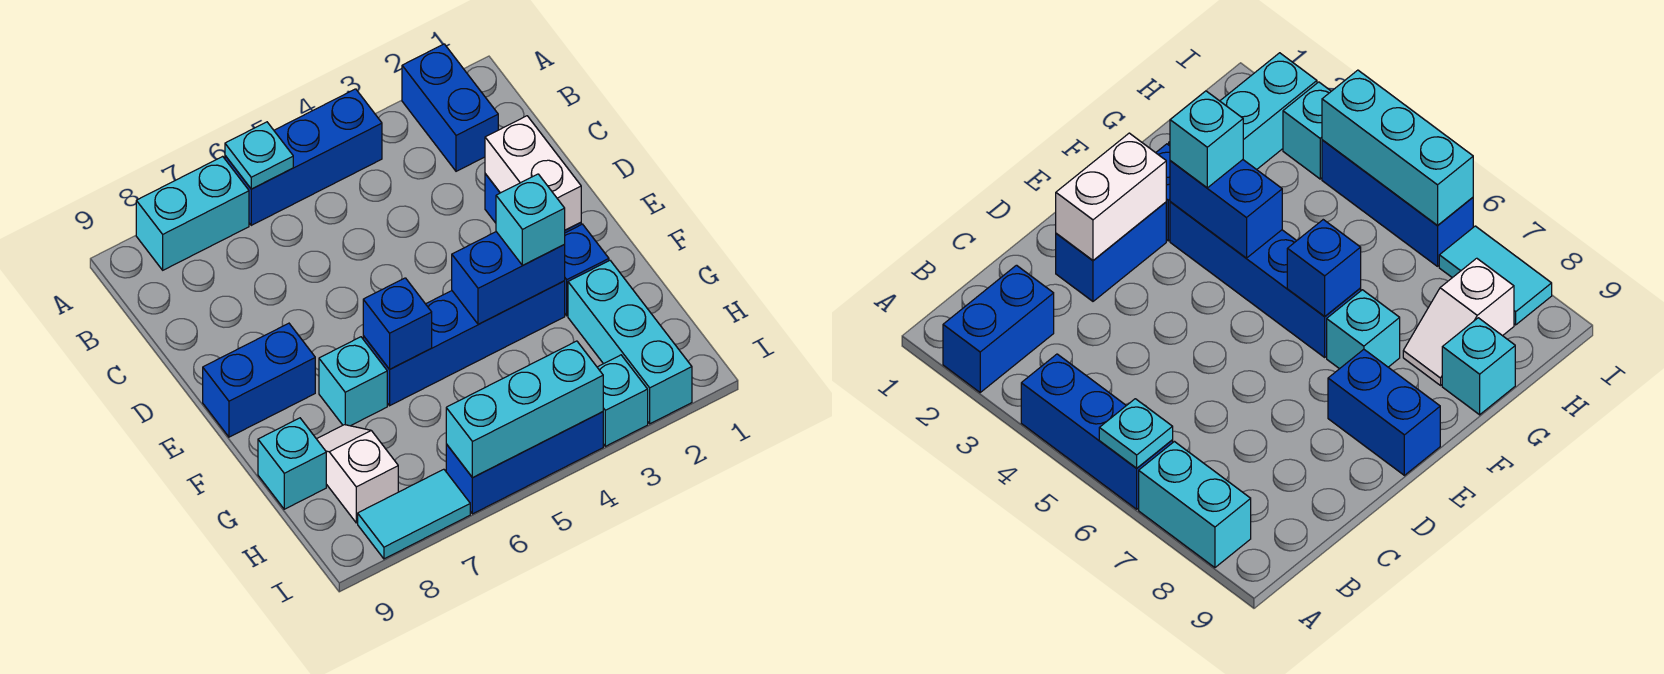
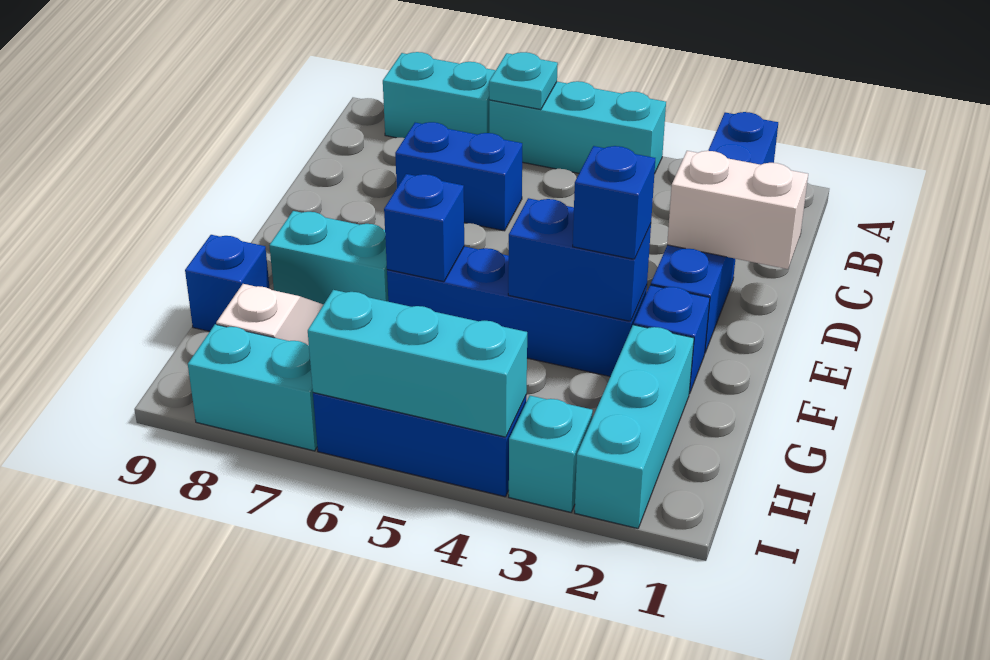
blue 1x3 brick [225,89,382,225] -> cyan 1x3 brick [489,81,666,174]
white 1x2 brick [485,116,581,230] -> white 1x2 brick turned to [667,151,808,269]
blue 1x2 brick [203,323,315,437] -> blue 1x2 brick moved to [395,122,522,231]
cyan 1x1 brick [496,174,565,265] -> blue 1x1 brick [573,146,655,259]
cyan 1x1 brick [319,337,387,426] -> cyan 1x2 brick [269,211,388,304]
cyan 1x1 brick [258,418,326,509] -> blue 1x1 brick [185,235,270,331]
cyan 1x2 tile [358,469,470,559] -> cyan 1x2 brick [188,324,317,451]

